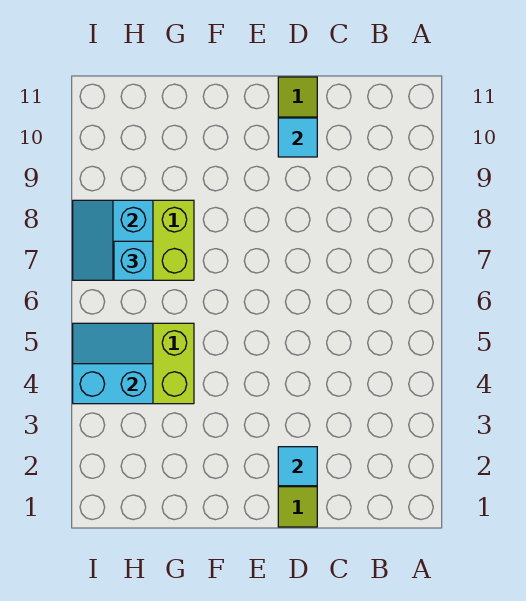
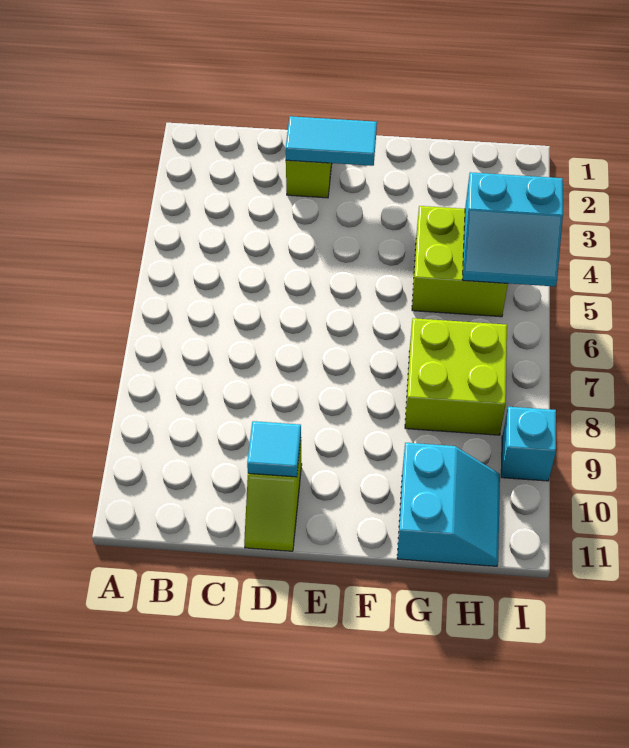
cyan 1x1 tile [278,447,317,486] -> cyan 1x2 tile [286,116,377,166]
cyan 2x2 slope [73,200,153,280] -> cyan 2x2 slope moved to [397,443,500,566]
cyan 1x1 brick [114,241,153,280] -> cyan 1x1 brick moved to [501,407,556,481]

